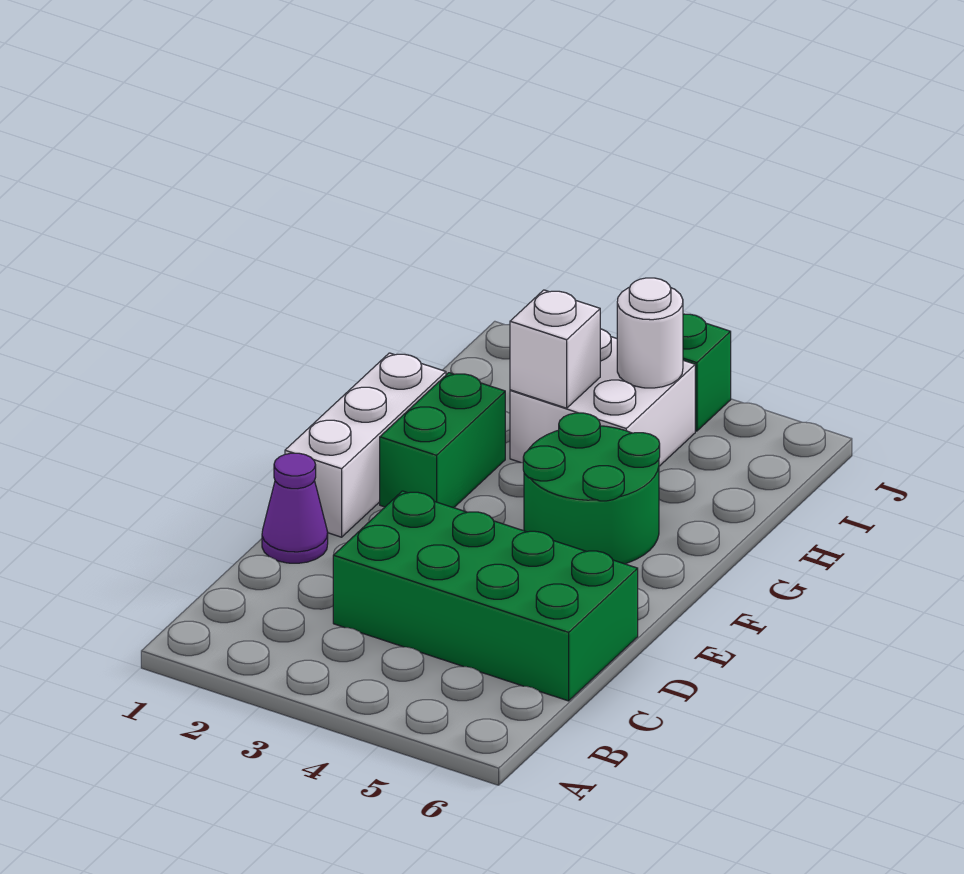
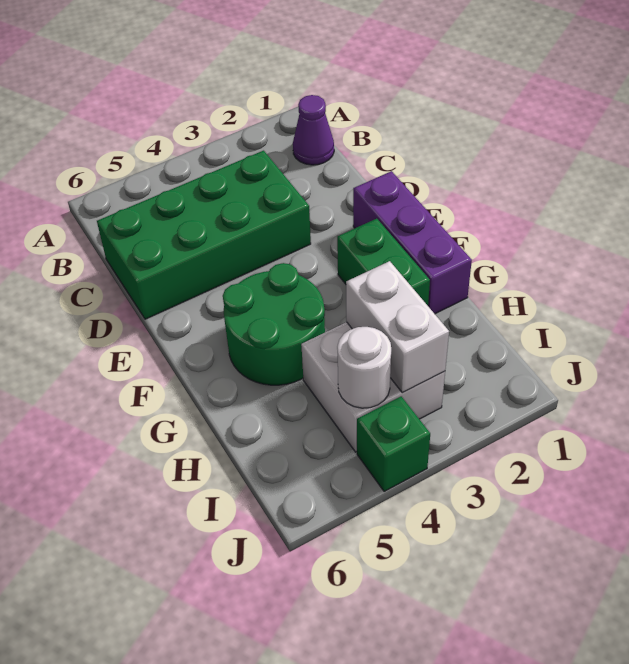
purple 1x1 cone [262,453,328,563] -> purple 1x1 cone moved to [293,95,334,165]
white 1x3 brick [285,353,446,537] -> purple 1x3 brick [353,171,472,314]
white 1x1 brick [510,290,600,408] -> white 1x2 brick [346,261,449,393]

